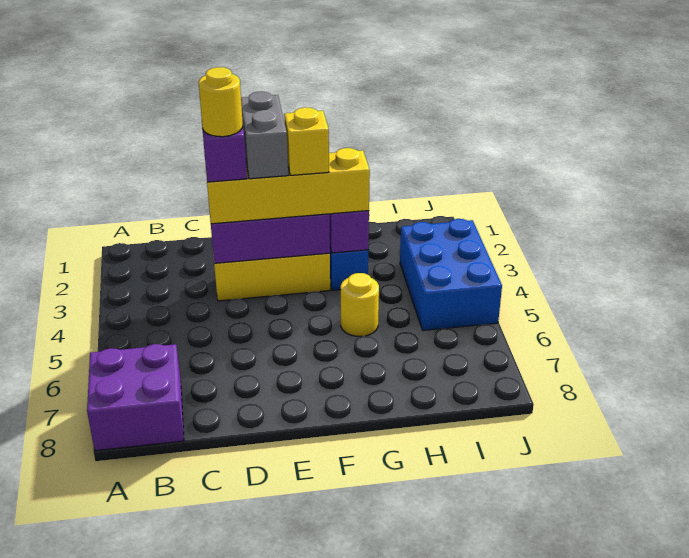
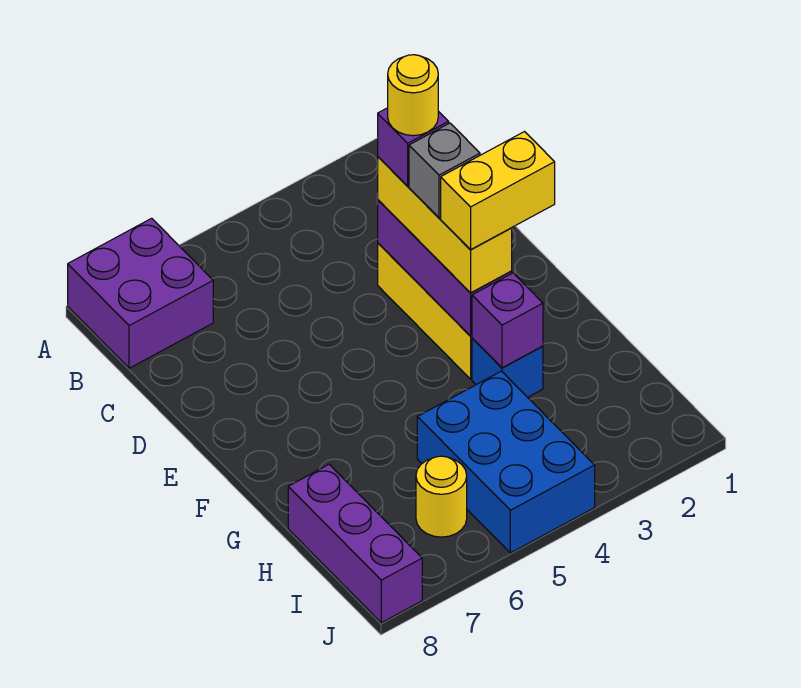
yellow 1x4 brick [206,148,370,224] -> yellow 1x3 brick [377,157,512,293]
grey 1x2 brick [241,92,288,179] -> grey 1x1 brick [409,123,480,218]
yellow 1x1 brick [284,107,329,175] -> yellow 1x2 brick [441,132,555,249]
yellow 1x1 round brick [341,273,379,336] -> yellow 1x1 round brick moved to [416,456,467,537]
none -> purple 1x3 brick [288,464,422,623]
blue 2x3 brick [400,219,502,330] -> blue 2x3 brick turned to [417,371,595,553]

